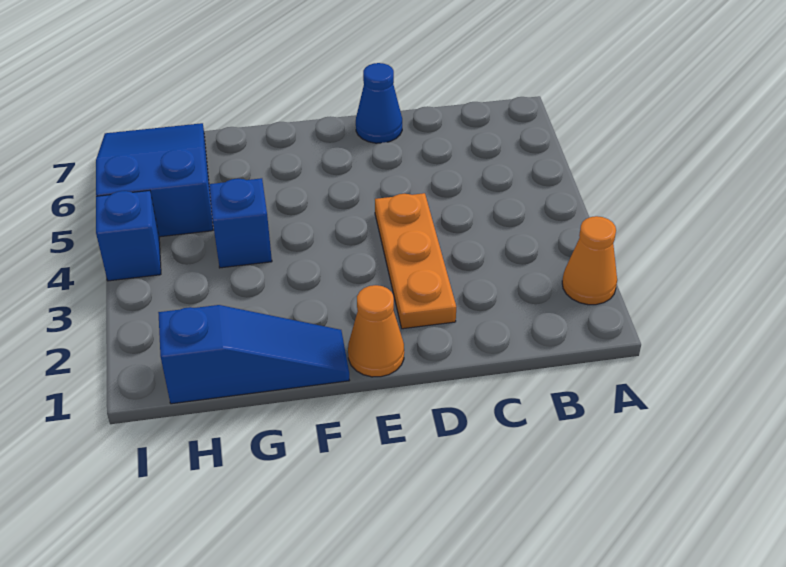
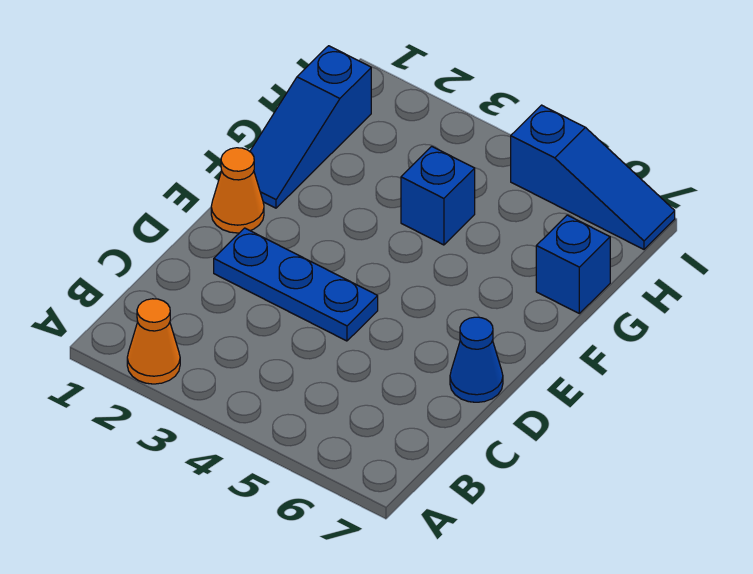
orange 1x3 plate [375,193,456,329] -> blue 1x3 plate [214,228,378,341]
blue 2x3 slope [96,123,213,237] -> blue 1x3 slope [511,105,675,249]
blue 1x1 brick [96,191,161,281] -> blue 1x1 brick moved to [536,215,610,313]

